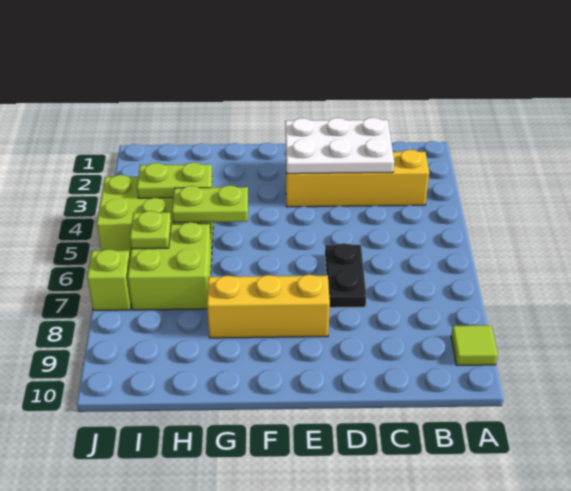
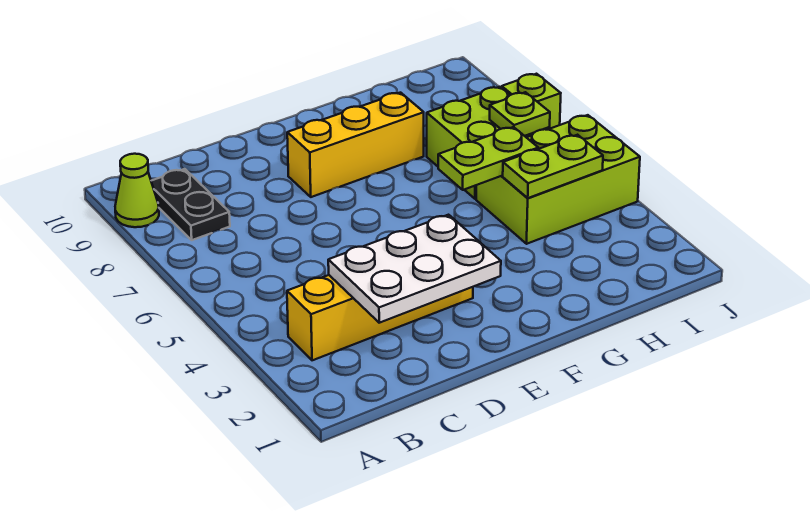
lime 1x1 tile [451,325,498,365] -> lime 1x1 cone [115,154,159,227]
black 1x2 plate [325,243,366,308] -> black 1x2 plate moved to [151,169,230,240]

